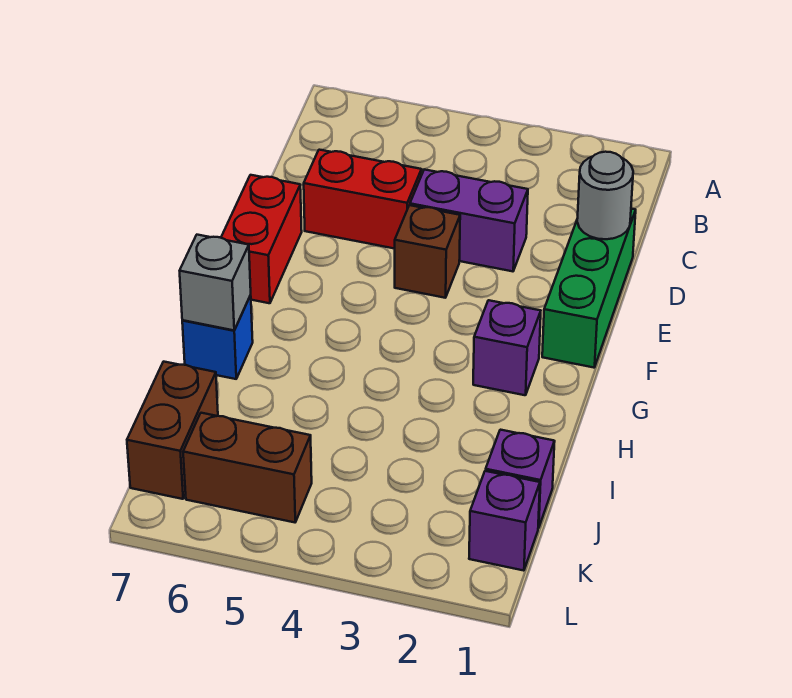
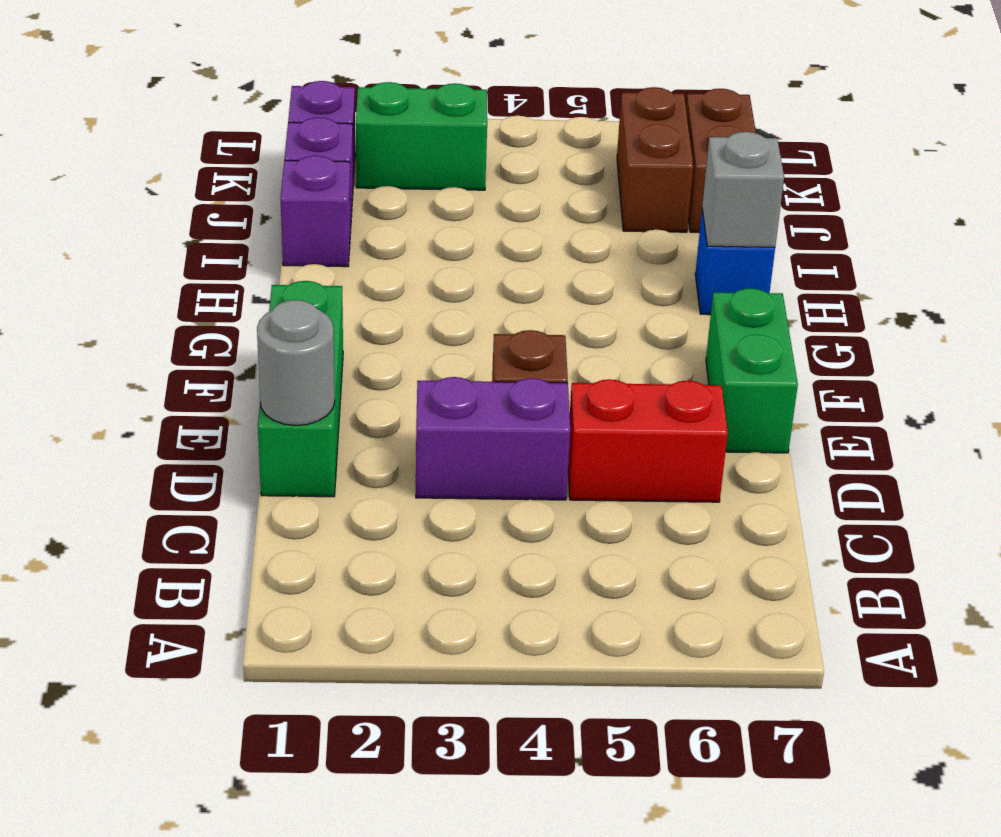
red 1x2 brick [221,175,302,303] -> green 1x2 brick [706,288,798,453]
purple 1x1 brick [473,300,541,395] -> purple 1x1 brick moved to [281,156,351,267]
none -> green 1x2 brick [356,82,487,190]
brown 1x2 brick [183,413,312,522] -> brown 1x2 brick turned to [617,87,693,232]

